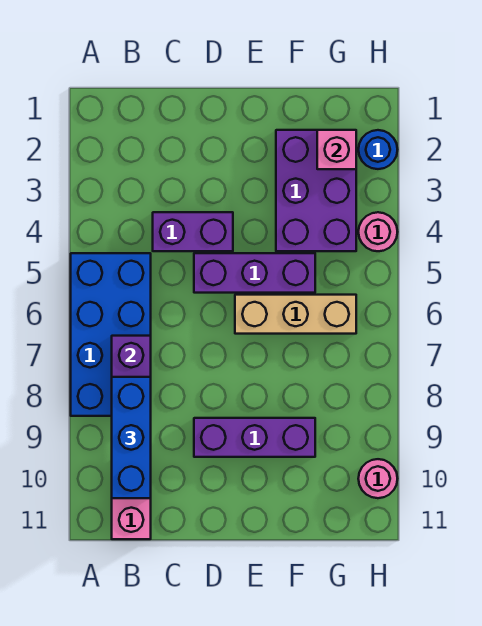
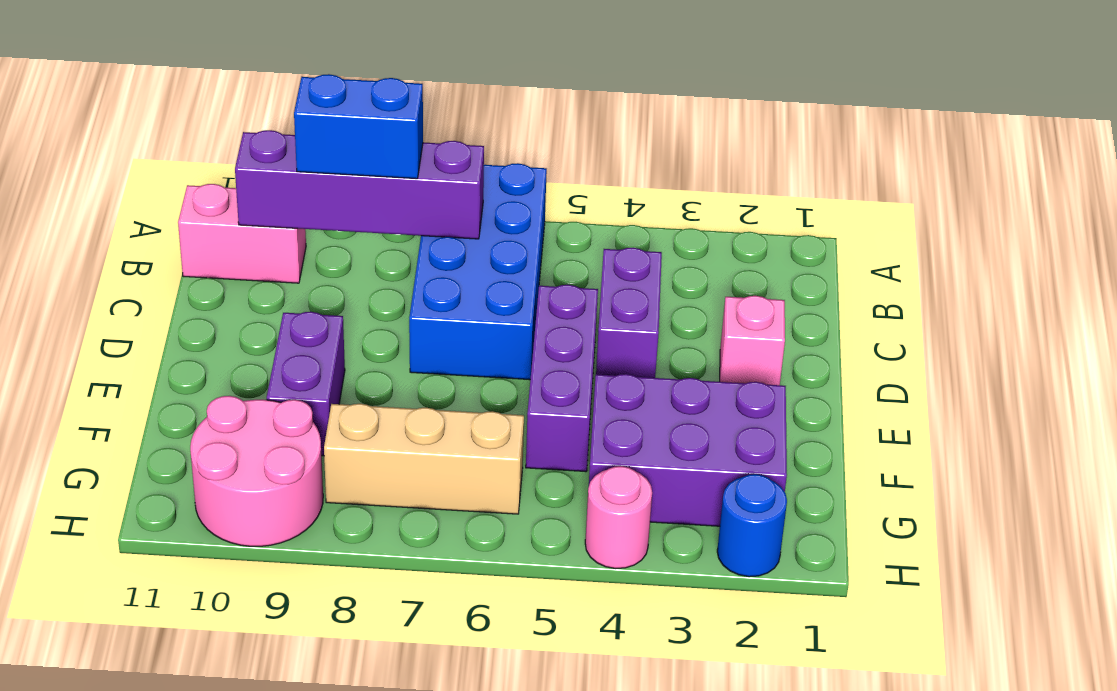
blue 2x4 brick [71,253,151,416] -> blue 2x4 brick turned to [409,163,547,380]
blue 1x3 brick [112,377,151,498] -> blue 1x2 brick [294,74,423,179]
purple 1x3 brick [194,418,315,457] -> purple 1x2 brick [267,312,345,456]
tan 1x3 brick [235,295,356,334] -> tan 1x3 brick turned to [324,404,524,514]
pink 1x1 brick [317,130,356,169] -> pink 1x1 brick moved to [720,296,785,385]
pink 1x1 round brick [358,459,398,498] -> pink 2x2 round brick [190,396,323,546]

